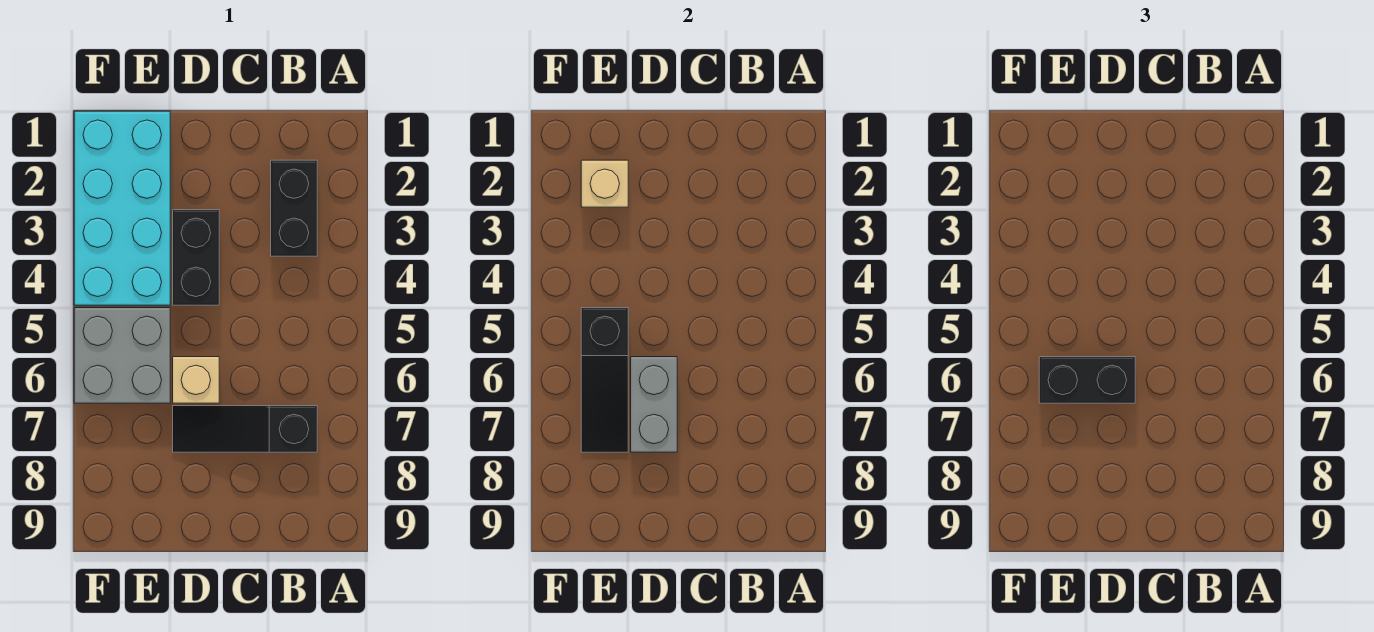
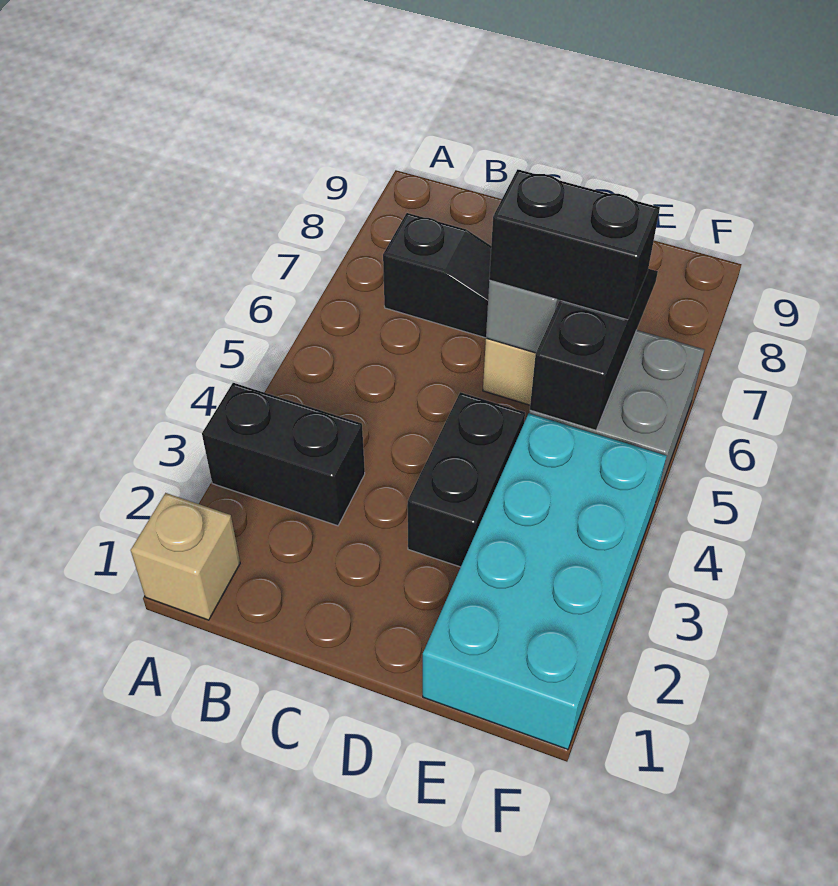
black 1x2 brick [271,160,317,256] -> black 1x2 brick turned to [202,383,365,526]
tan 1x1 brick [581,160,628,207] -> tan 1x1 brick moved to [131,493,240,620]

